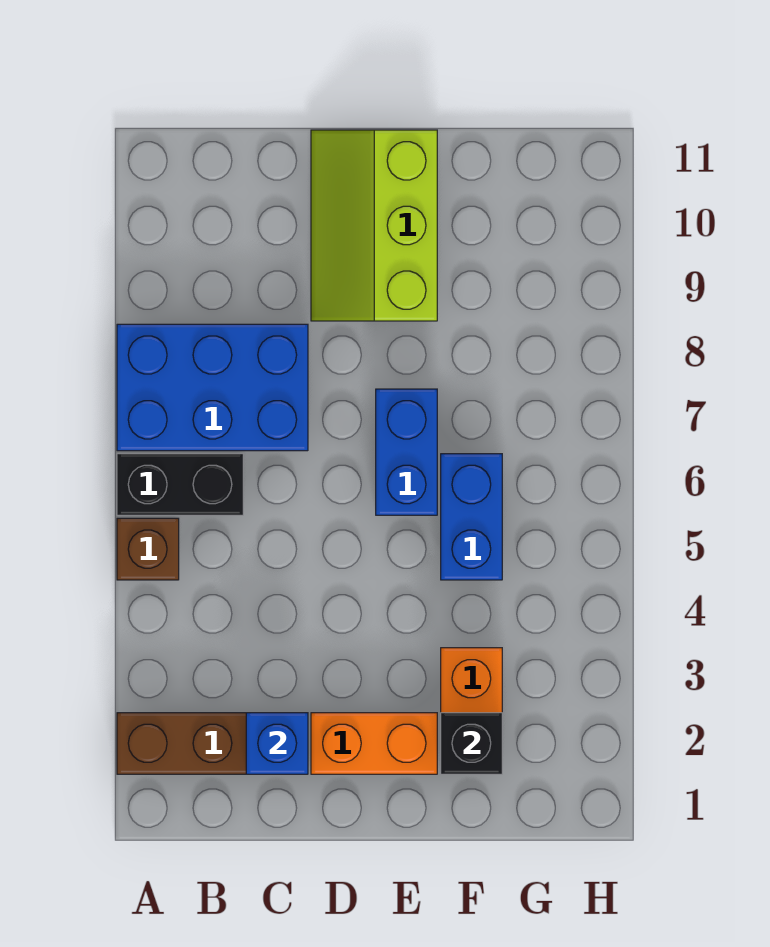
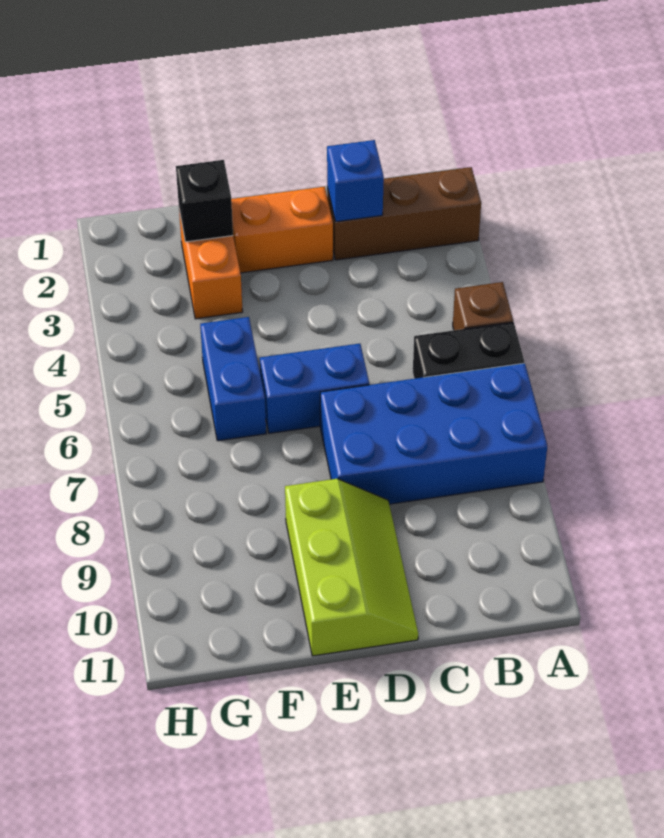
blue 2x3 brick [117,324,308,451] -> blue 2x4 brick [320,363,547,504]
blue 1x2 brick [376,389,437,515] -> blue 1x2 brick turned to [260,344,369,433]

